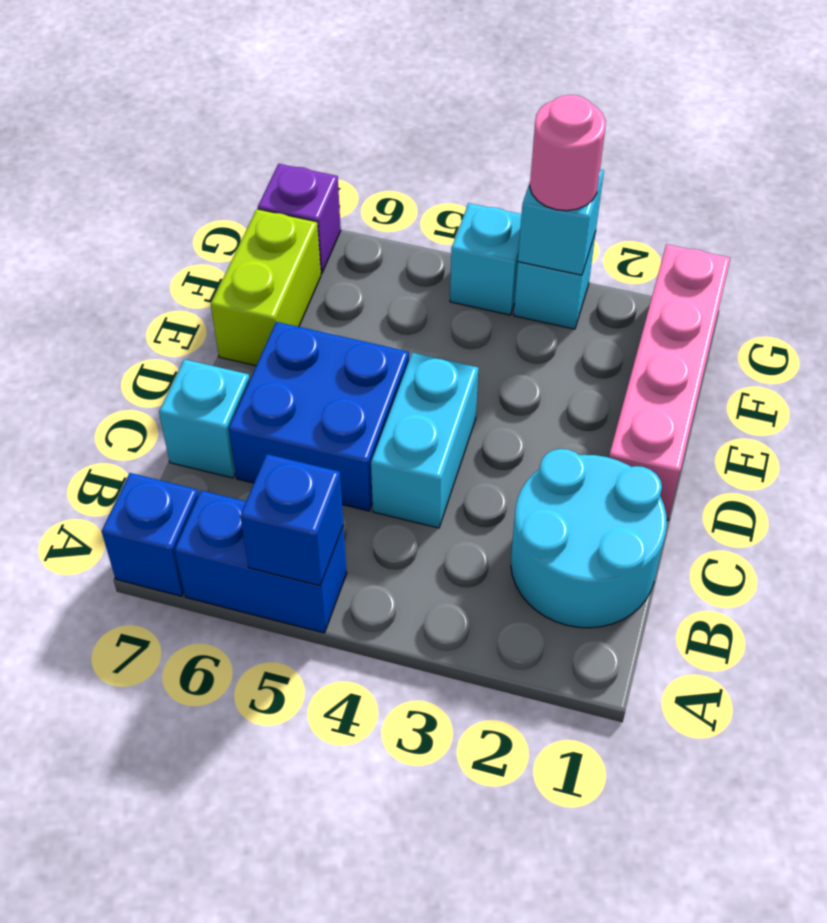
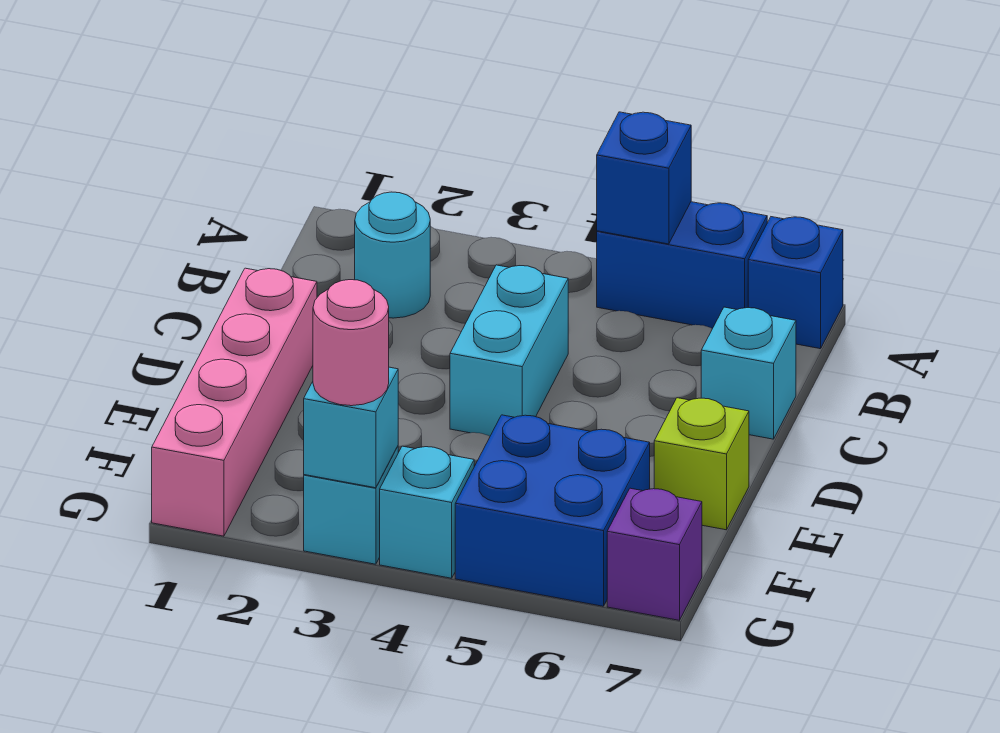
cyan 2x2 round brick [511,449,667,628] -> cyan 1x1 round brick [355,192,430,318]
blue 2x2 brick [229,322,409,511] -> blue 2x2 brick moved to [455,415,650,606]
lime 1x2 brick [211,209,321,366] -> lime 1x1 brick [654,398,749,530]

